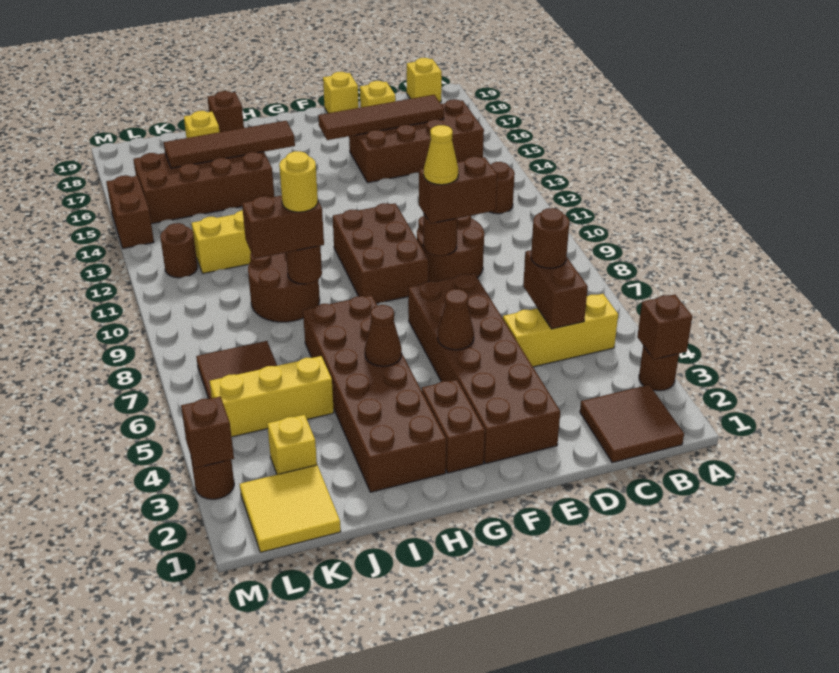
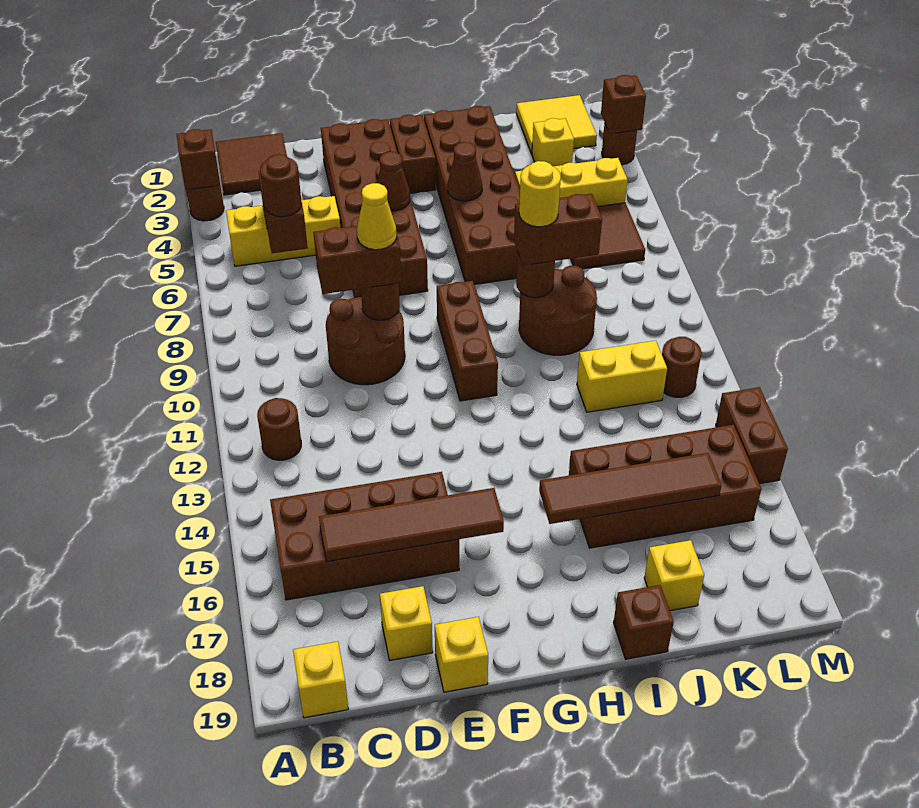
brown 2x3 brick [333,203,428,303] -> brown 1x3 brick [437,281,498,401]

